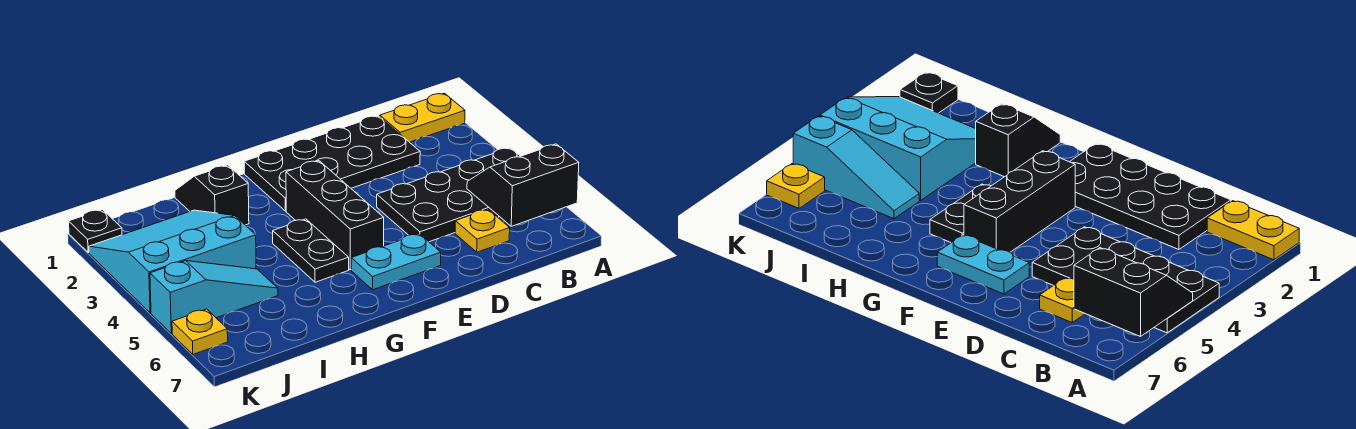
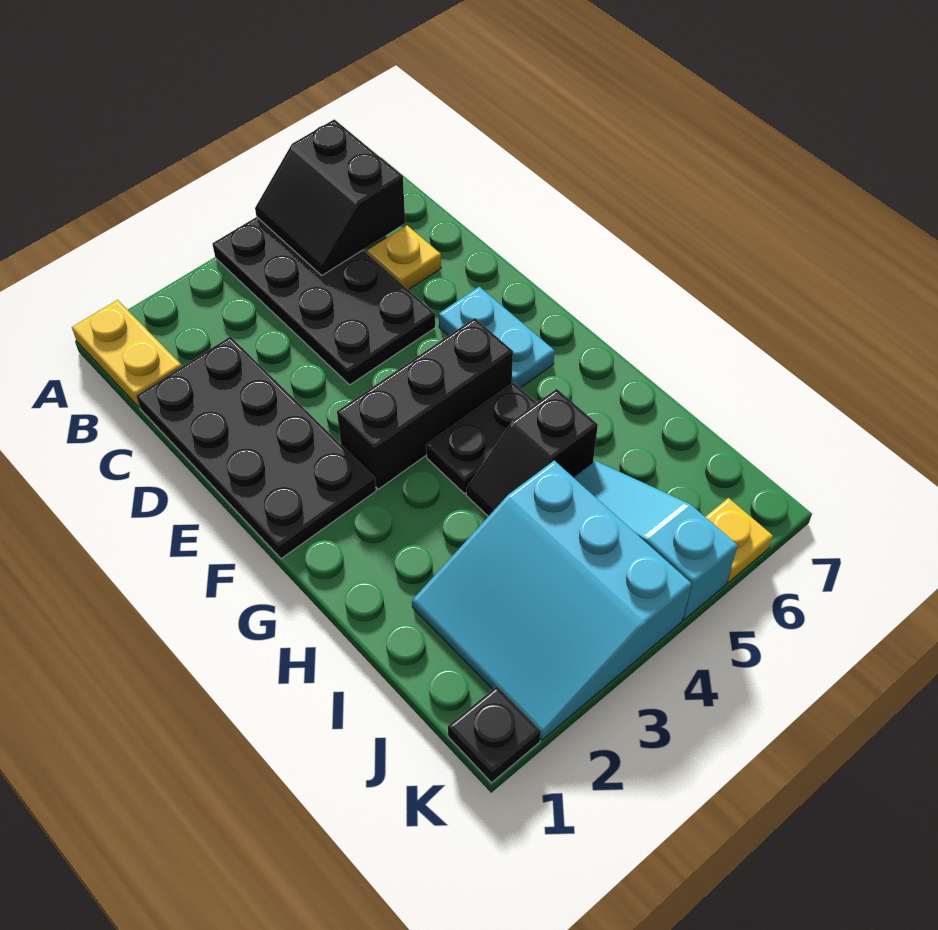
black 1x2 slope [175,165,249,225] -> black 1x2 slope moved to [466,389,598,516]

